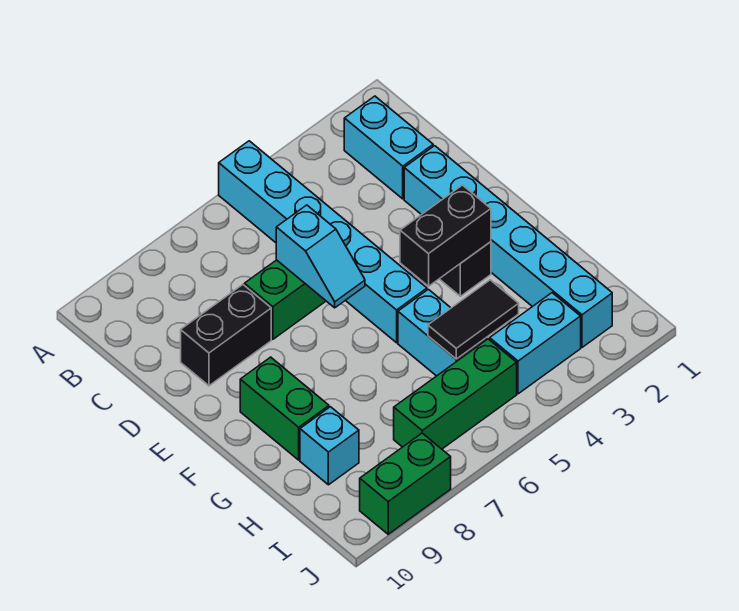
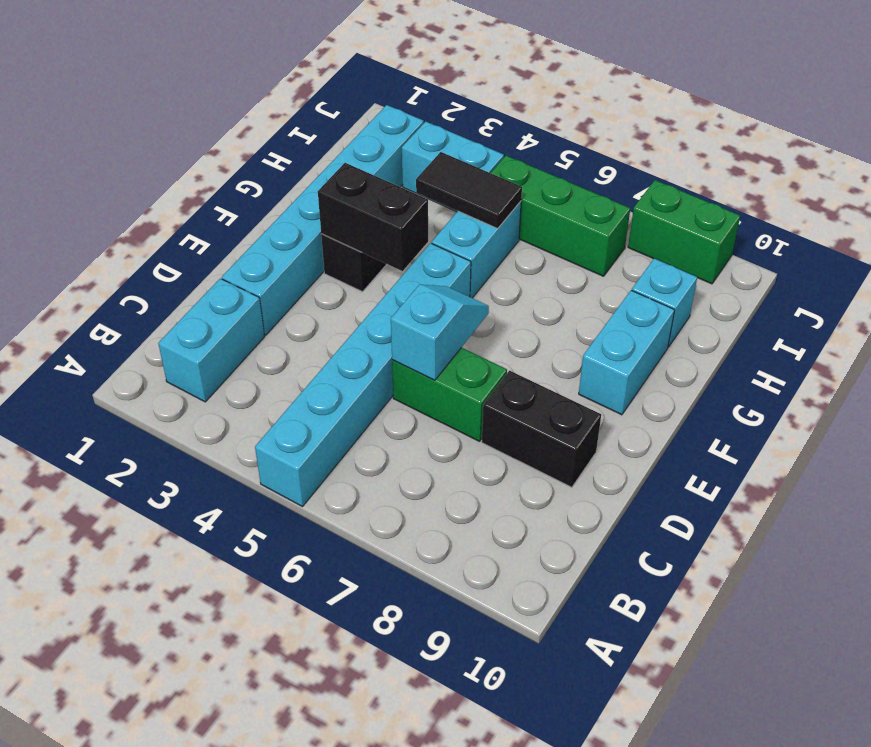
green 1x2 brick [240,357,329,460] -> cyan 1x2 brick [579,290,675,415]

